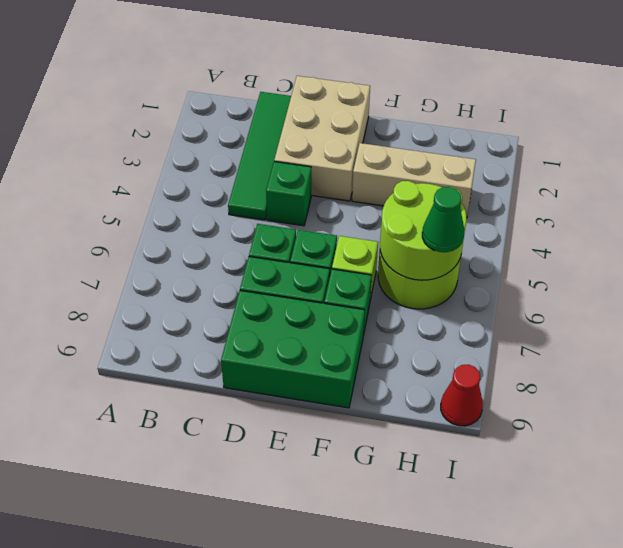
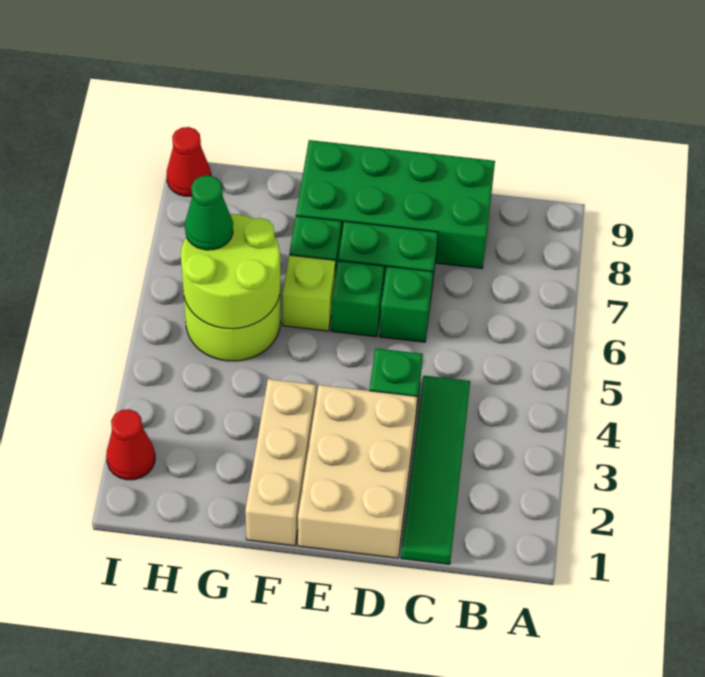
green 2x3 brick [221,291,365,408] -> green 2x4 brick [296,140,495,268]
tan 1x3 brick [352,143,476,218] -> tan 1x3 brick turned to [245,379,316,546]
none -> red 1x1 cone [106,409,155,480]

